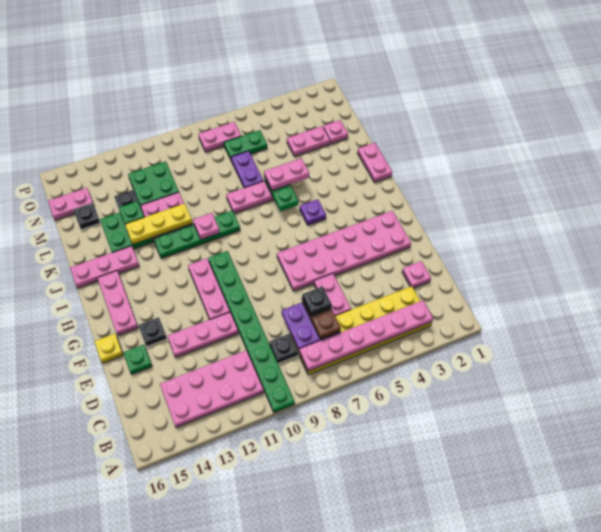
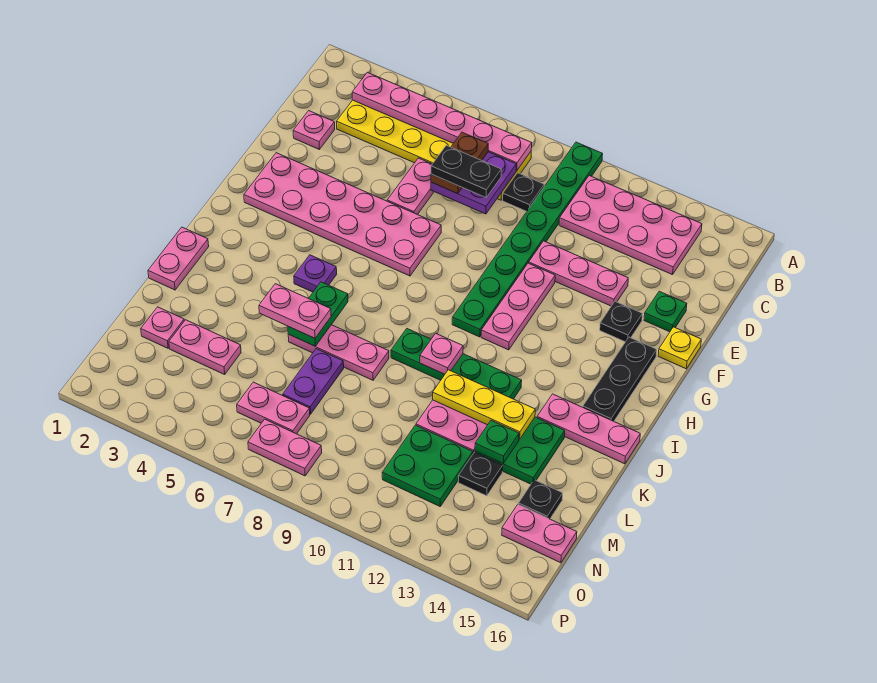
black 1x1 plate [302,286,332,316] -> black 1x2 plate [431,145,501,197]
pink 1x3 plate [97,271,138,335] -> black 1x3 plate [583,337,657,421]
green 1x2 plate [224,130,267,159] -> pink 1x2 plate [237,382,310,434]

